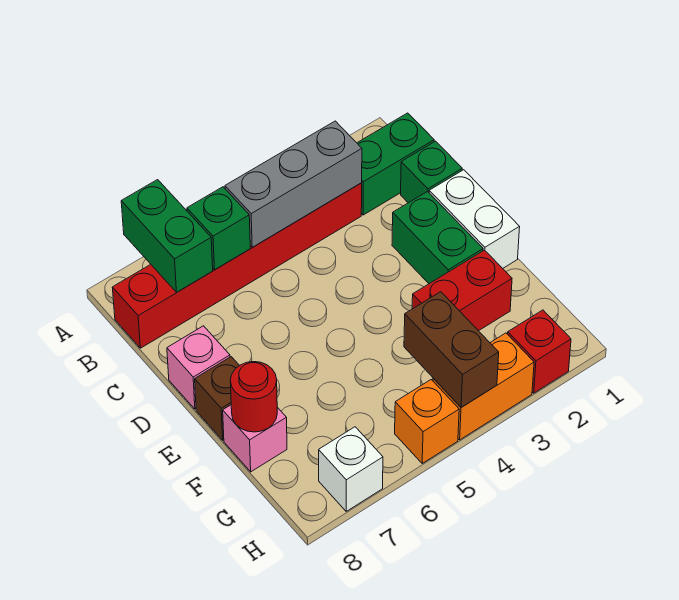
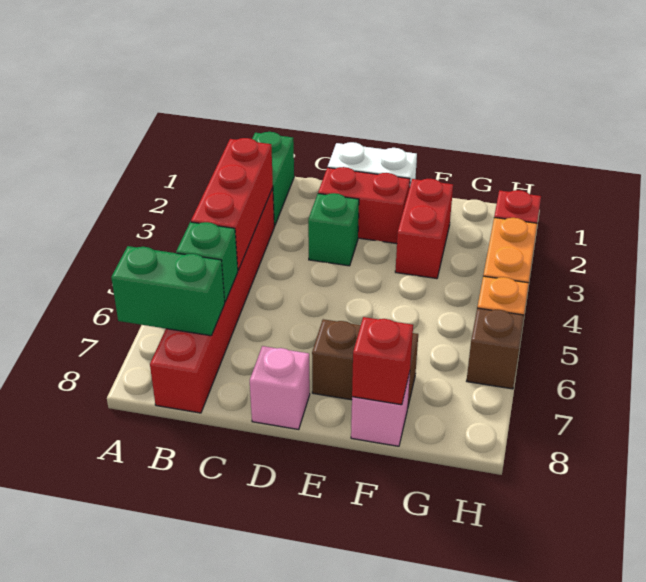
grey 1x3 brick [225,121,362,247] -> red 1x3 brick [191,138,273,270]
green 1x1 brick [401,141,462,203] -> green 1x1 brick moved to [308,193,359,266]
green 1x2 brick [392,192,483,284] -> red 1x2 brick [318,167,410,244]
brown 1x1 brick [195,357,240,440] -> brown 1x1 brick moved to [467,308,524,389]
red 1x1 round brick [230,362,277,432] -> red 1x1 brick [352,317,413,405]
brown 1x2 brick [404,292,499,407] -> brown 1x2 brick moved to [312,319,418,409]
white 1x1 brick [319,427,383,511] -> none

